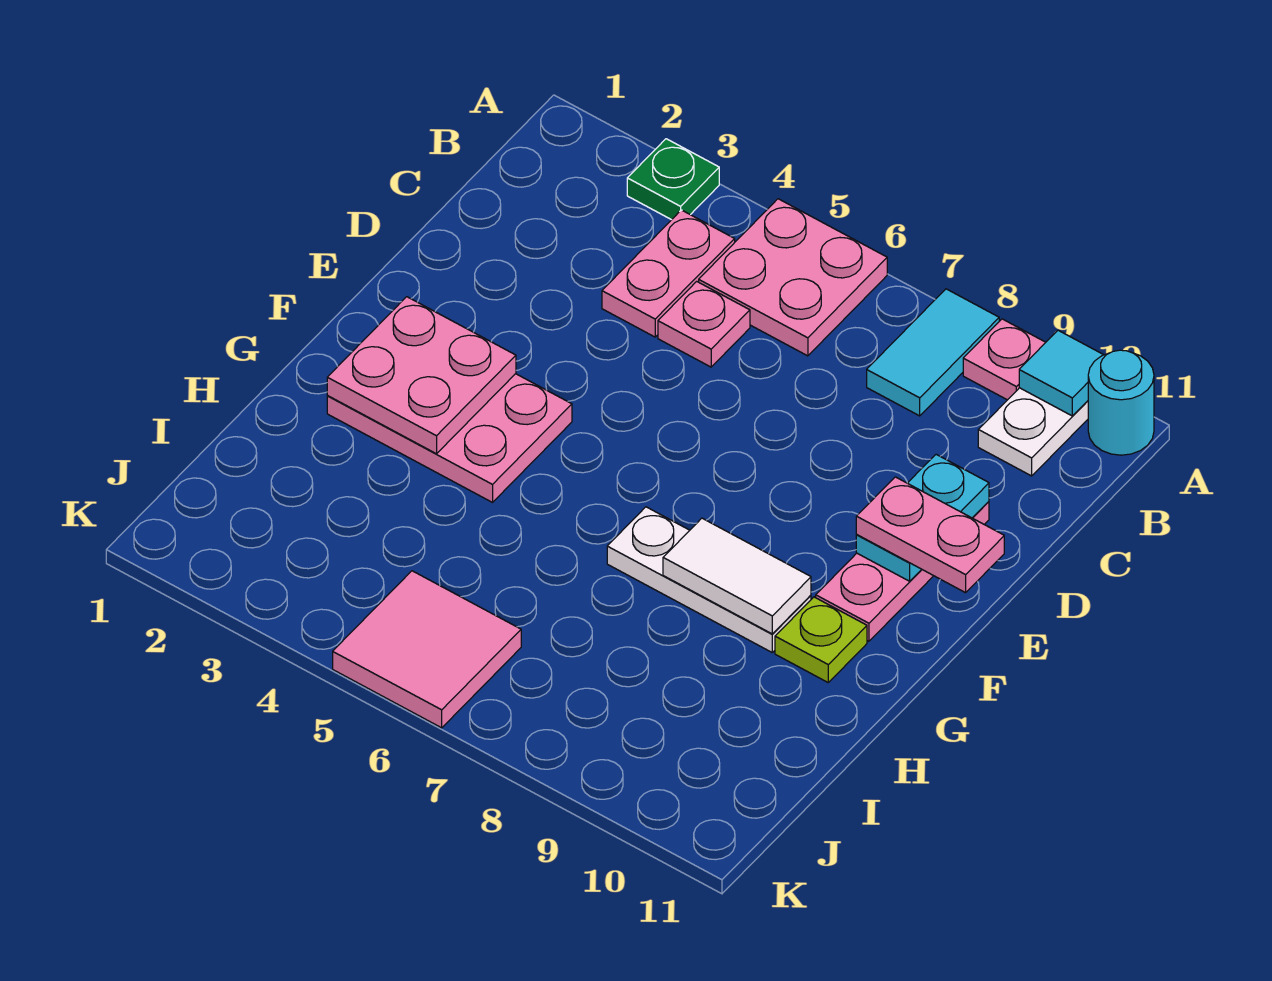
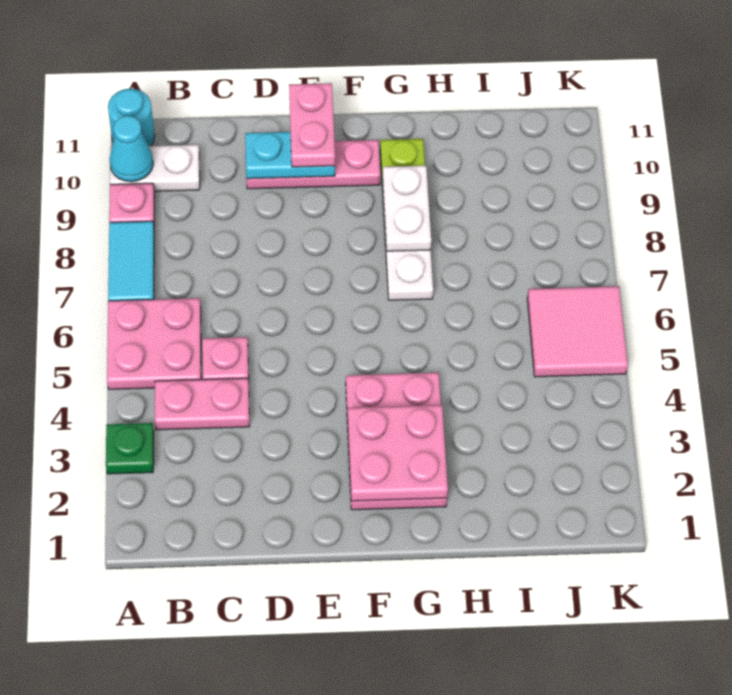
cyan 1x2 tile [867,289,999,416] -> cyan 1x2 tile turned to [108,221,154,301]
cyan 1x1 tile [1019,330,1103,416] -> cyan 1x1 cone [109,116,153,182]
white 1x2 tile [663,518,811,634] -> white 1x2 plate [383,166,431,251]

